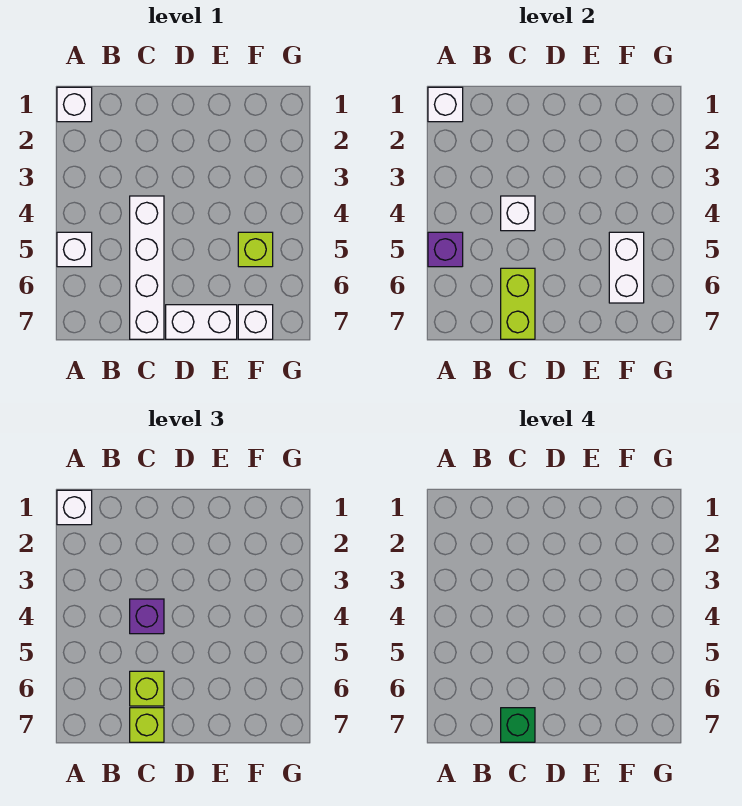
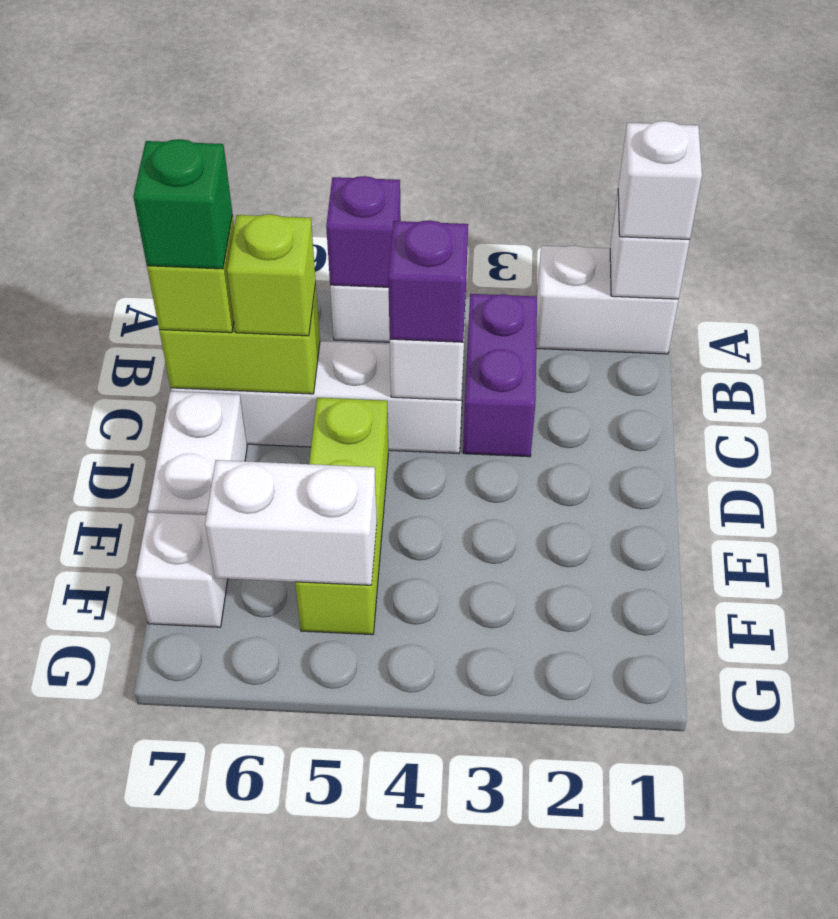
white 1x1 brick [57,87,92,122] -> white 1x2 brick [536,246,678,354]
none -> purple 1x2 brick [463,294,537,457]
lime 1x1 brick [238,232,273,267] -> lime 1x3 brick [295,398,388,635]

